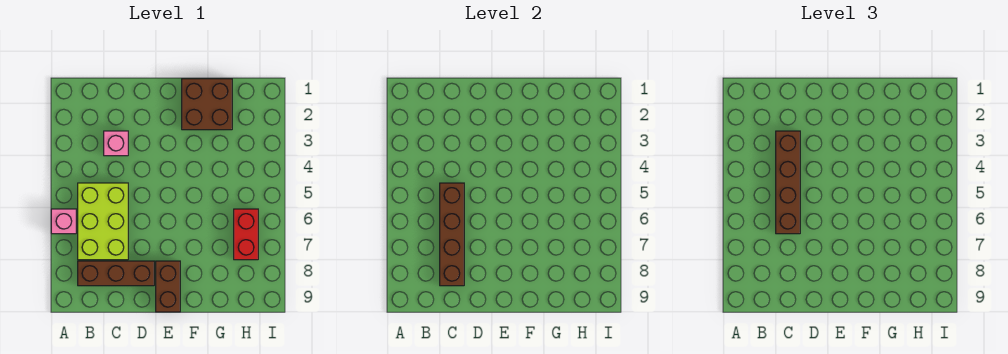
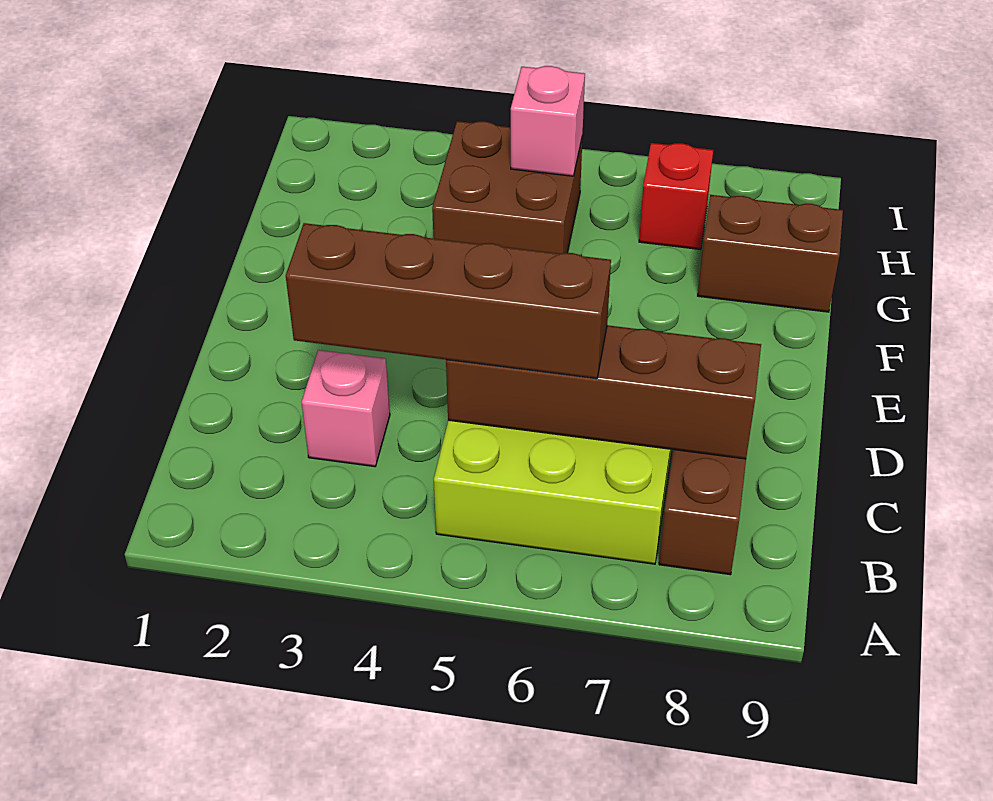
pink 1x1 brick [51,209,76,234] -> pink 1x1 brick moved to [511,66,585,176]
brown 1x2 brick [156,261,180,312] -> brown 1x2 brick moved to [698,195,843,312]
brown 2x2 brick [182,79,232,130] -> brown 2x2 brick moved to [432,121,582,254]
red 1x2 brick [234,209,258,260] -> red 1x1 brick [639,143,713,249]

